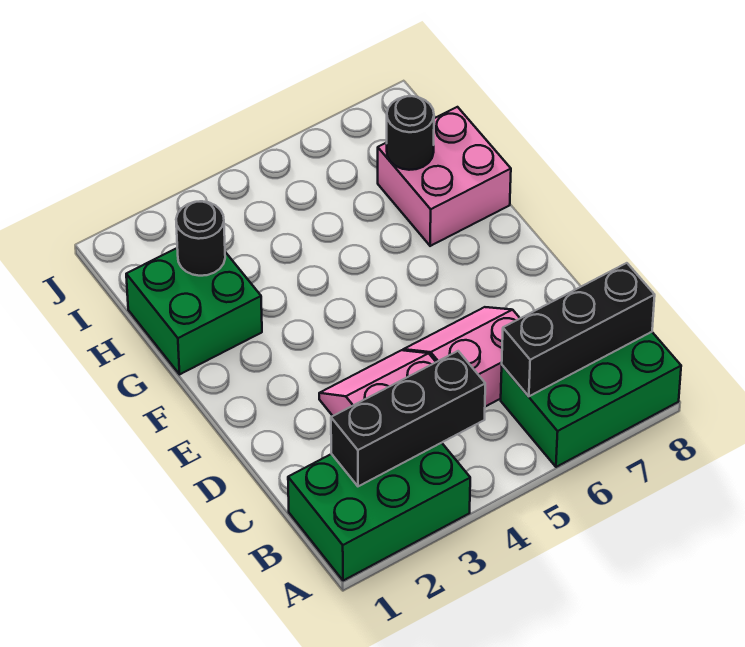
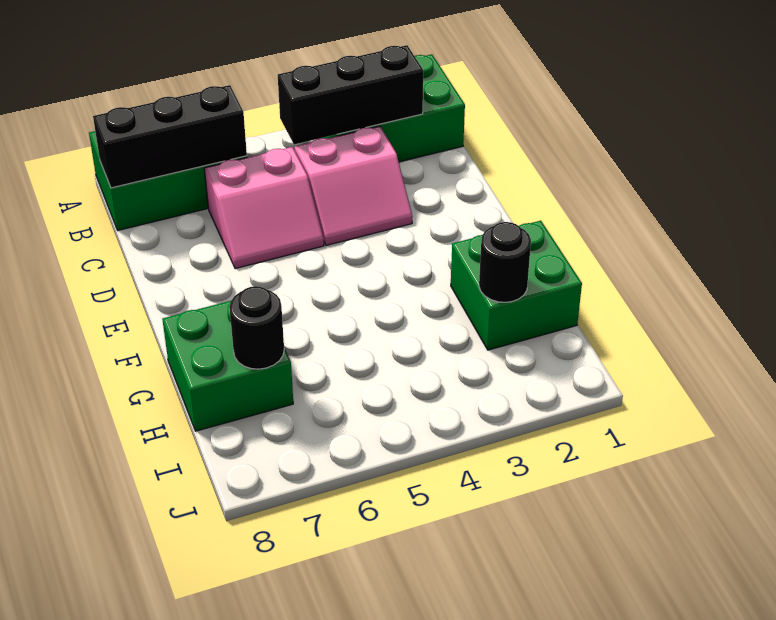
pink 2x2 brick [378,107,511,246] -> green 2x2 brick [162,301,293,431]

